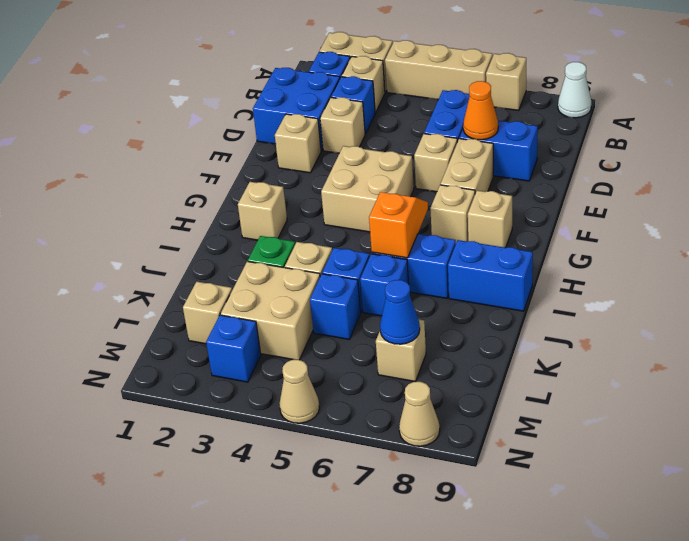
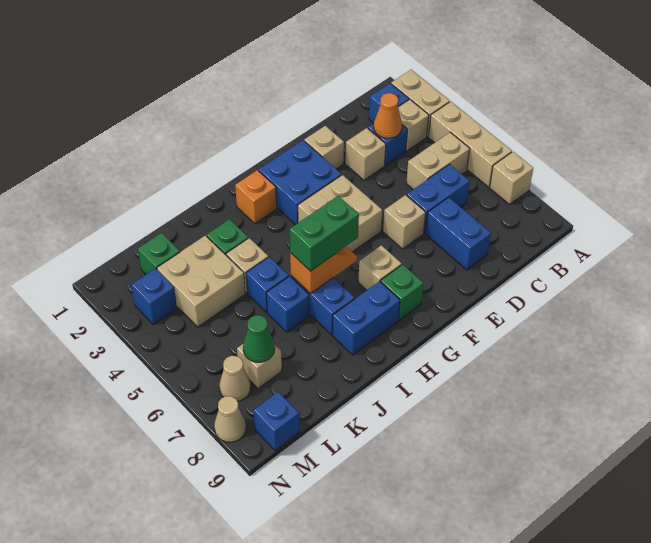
white 1x1 cone [558,62,591,118] -> none
blue 2x2 brick [253,68,340,151] -> blue 2x2 brick moved to [259,140,341,225]
orange 1x1 cone [463,81,498,140] -> orange 1x1 cone moved to [374,93,402,138]
tan 1x2 brick [440,139,493,194] -> tan 1x2 brick moved to [406,132,470,189]
tan 1x1 brick [468,190,512,248] -> green 1x1 brick [380,264,423,320]
tan 1x1 brick [238,182,287,240] -> orange 1x1 brick [235,170,277,224]
none -> green 1x2 brick [290,196,359,271]
blue 1x2 brick [448,240,533,311] -> blue 1x2 brick turned to [332,281,400,355]
blue 1x1 brick [310,274,361,339] -> blue 1x1 brick moved to [253,392,299,451]
tan 1x1 brick [183,282,232,344] -> green 1x1 brick [138,233,180,274]
blue 1x1 cone [380,280,420,344] -> green 1x1 cone [243,315,275,362]
tan 1x1 cone [280,360,319,423] -> tan 1x1 cone moved to [219,356,251,401]

